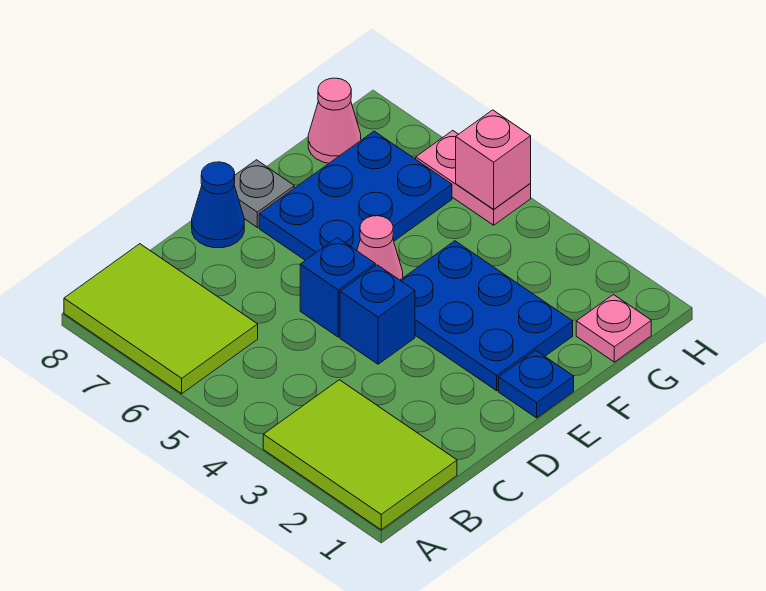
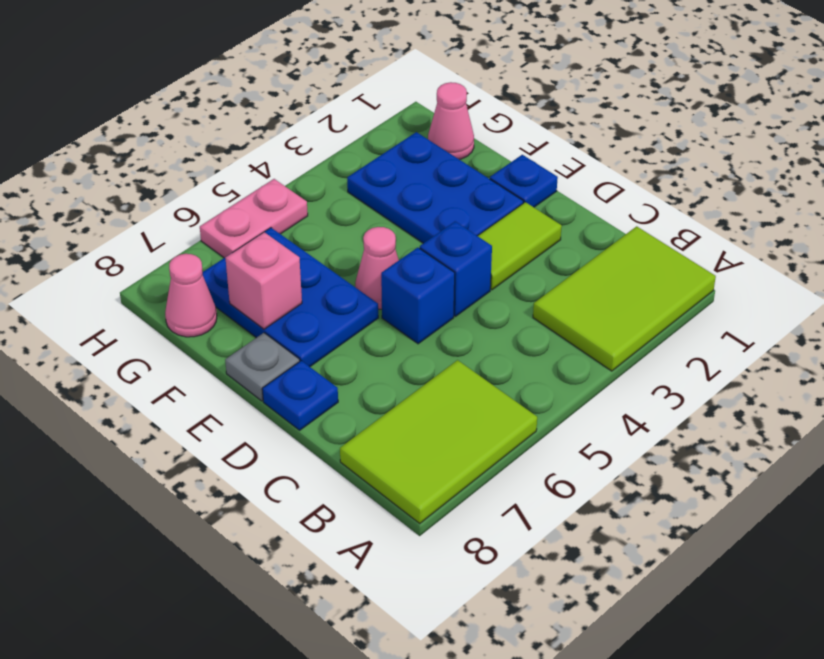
none -> lime 1x2 tile [478,202,562,290]
blue 1x1 cone [192,162,244,248] -> blue 1x1 plate [262,361,338,430]
blue 2x3 plate [400,241,573,391] -> blue 2x3 plate turned to [347,132,523,243]
pink 1x1 plate [576,295,651,362] -> pink 1x1 cone [428,82,474,159]
pink 1x1 brick [456,110,531,209] -> pink 1x1 brick moved to [225,232,302,329]

